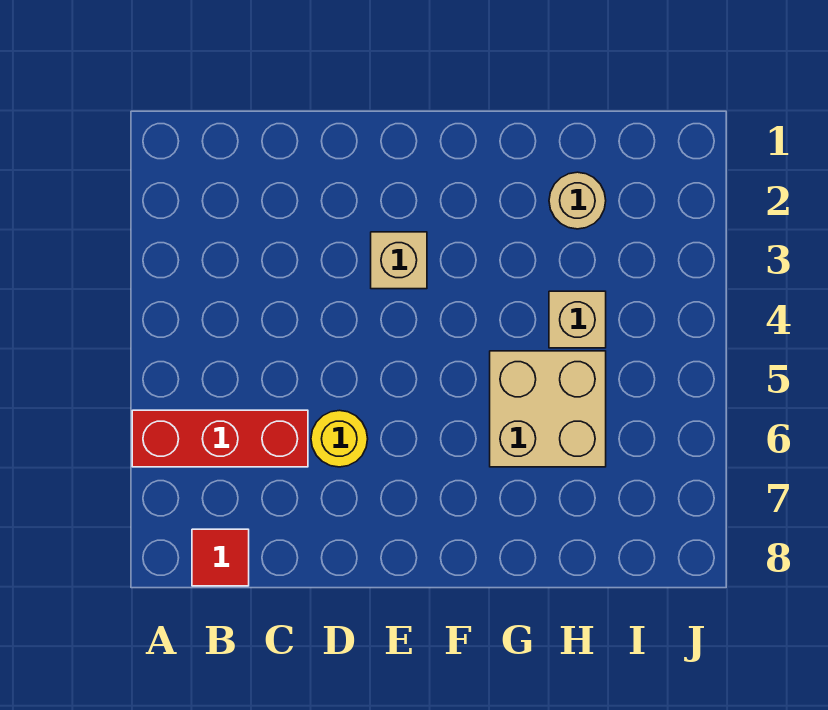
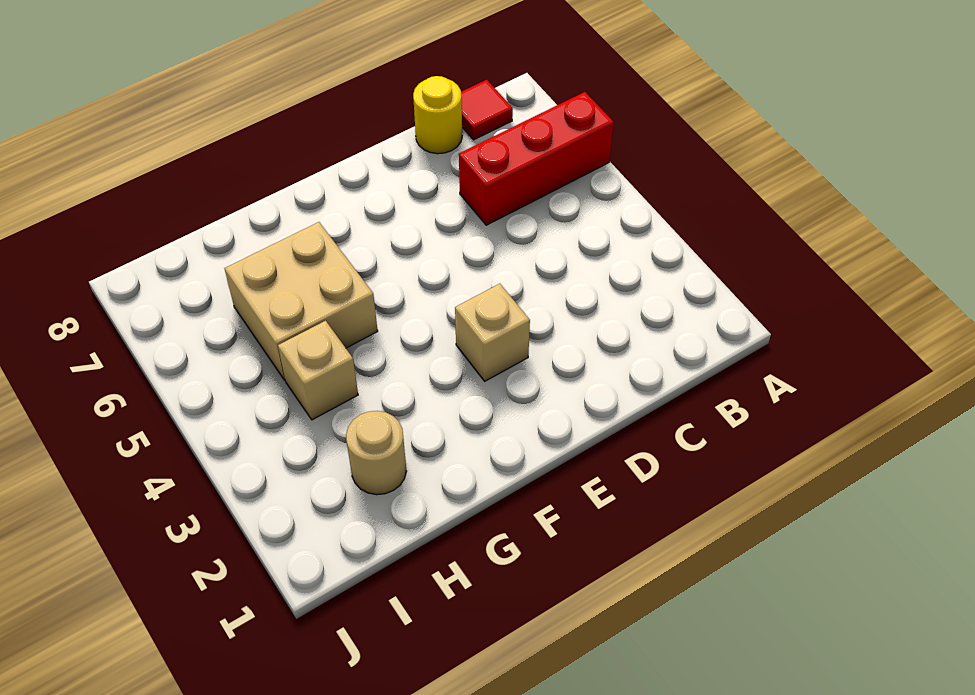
yellow 1x1 round brick [311,410,368,467] -> yellow 1x1 round brick moved to [413,76,462,154]

